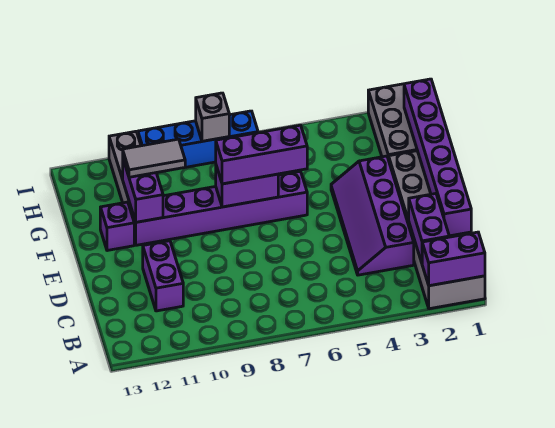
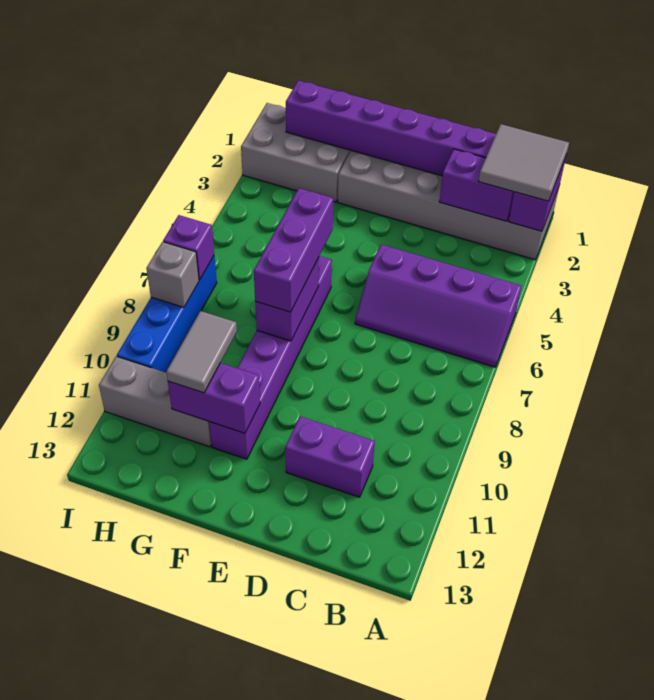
none -> grey 2x2 tile [479,124,569,201]
purple 2x4 slope [331,156,414,275] -> purple 2x4 slope moved to [355,244,521,367]
purple 1x1 brick [100,202,134,251] -> purple 1x1 brick moved to [163,215,214,280]

